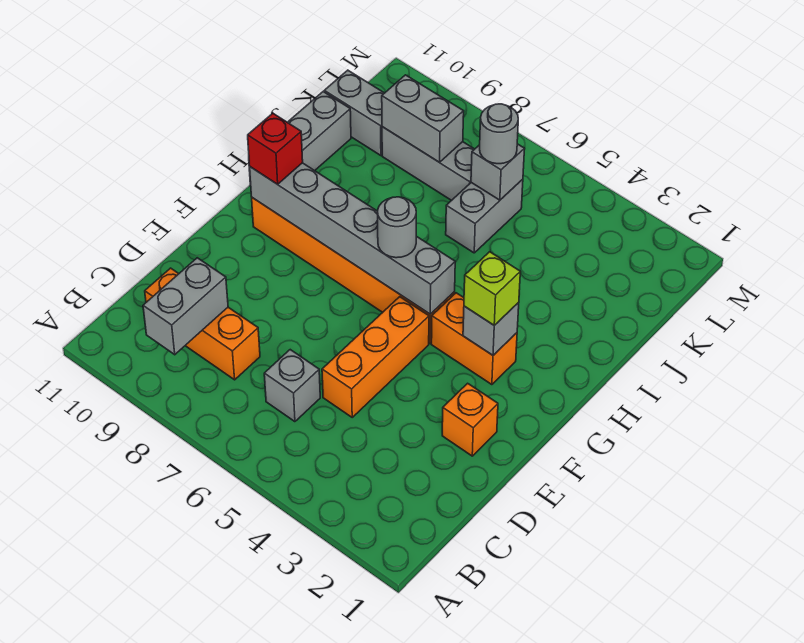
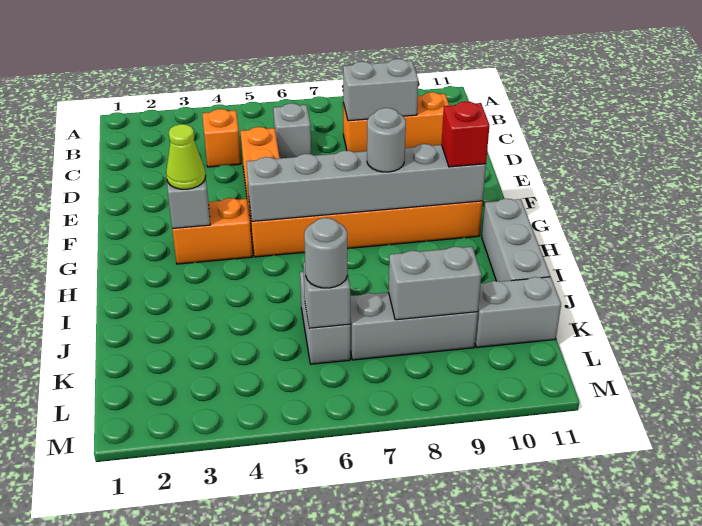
grey 1x2 brick [143,258,228,355] -> grey 1x2 brick turned to [343,59,418,121]
orange 1x1 brick [442,383,498,456] -> orange 1x1 brick moved to [202,109,241,167]
lime 1x1 brick [464,252,520,325] -> lime 1x1 cone [166,124,206,189]
grey 1x1 round brick [378,197,416,258] -> grey 1x1 round brick moved to [367,108,406,172]

